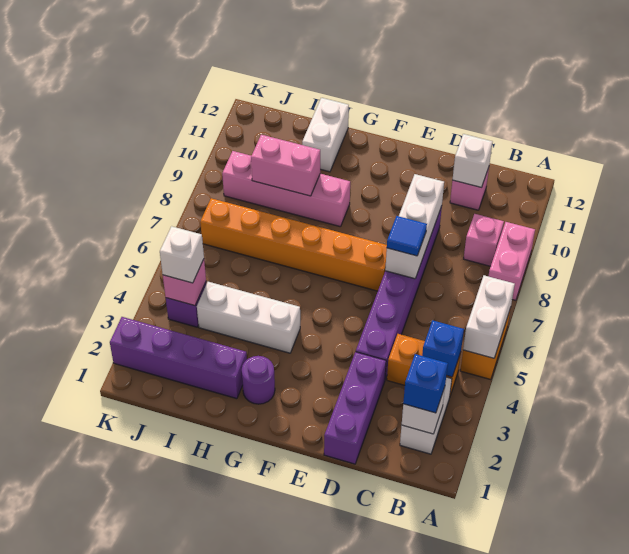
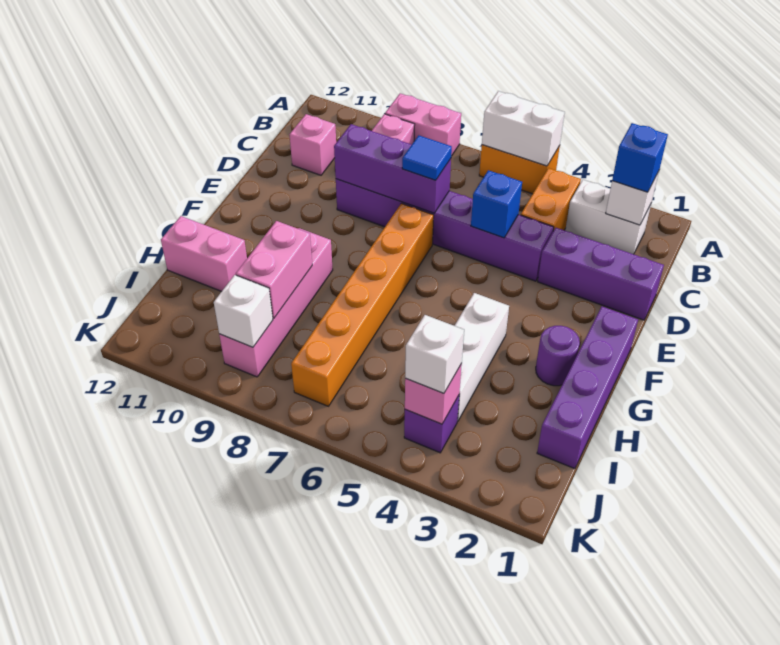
blue 1x1 brick [422,320,464,377] -> blue 1x1 brick moved to [471,170,522,238]
white 1x1 brick [453,134,492,188] -> white 1x1 brick moved to [214,275,273,347]
white 1x3 brick [385,174,444,279] -> purple 1x3 brick [334,124,451,213]
purple 1x4 brick [110,317,247,399] -> purple 1x4 brick moved to [537,306,638,469]
white 1x2 brick [302,98,349,172] -> pink 1x2 brick [161,216,247,291]

